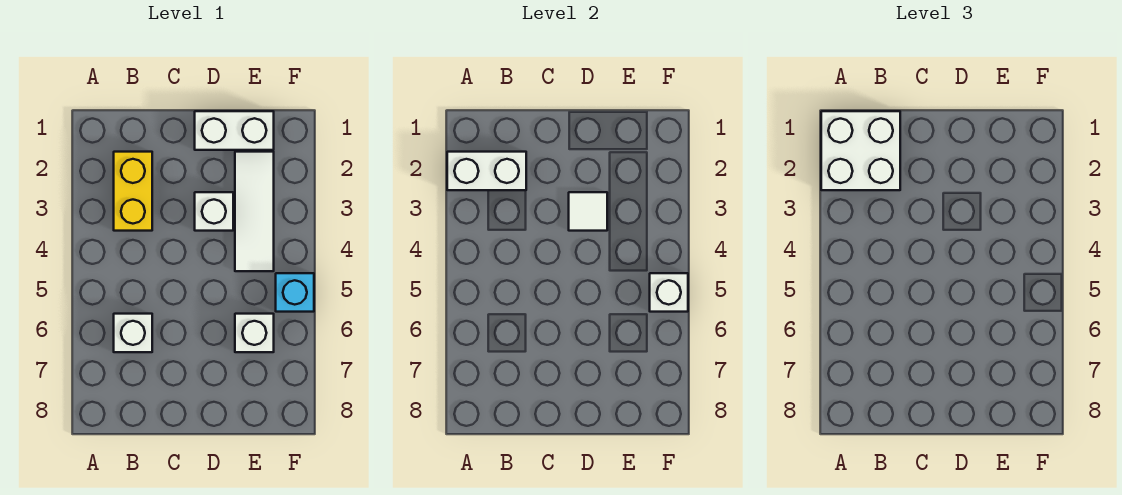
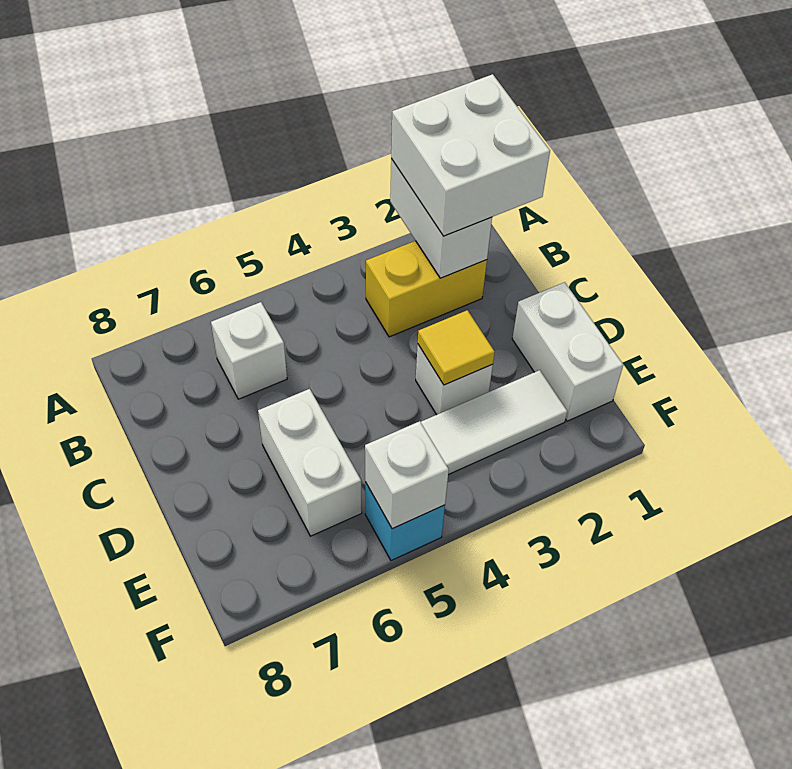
white 1x1 tile [569,192,607,231] -> yellow 1x1 tile [418,310,495,385]
white 1x1 brick [235,314,274,352] -> white 1x2 brick [258,389,362,536]

